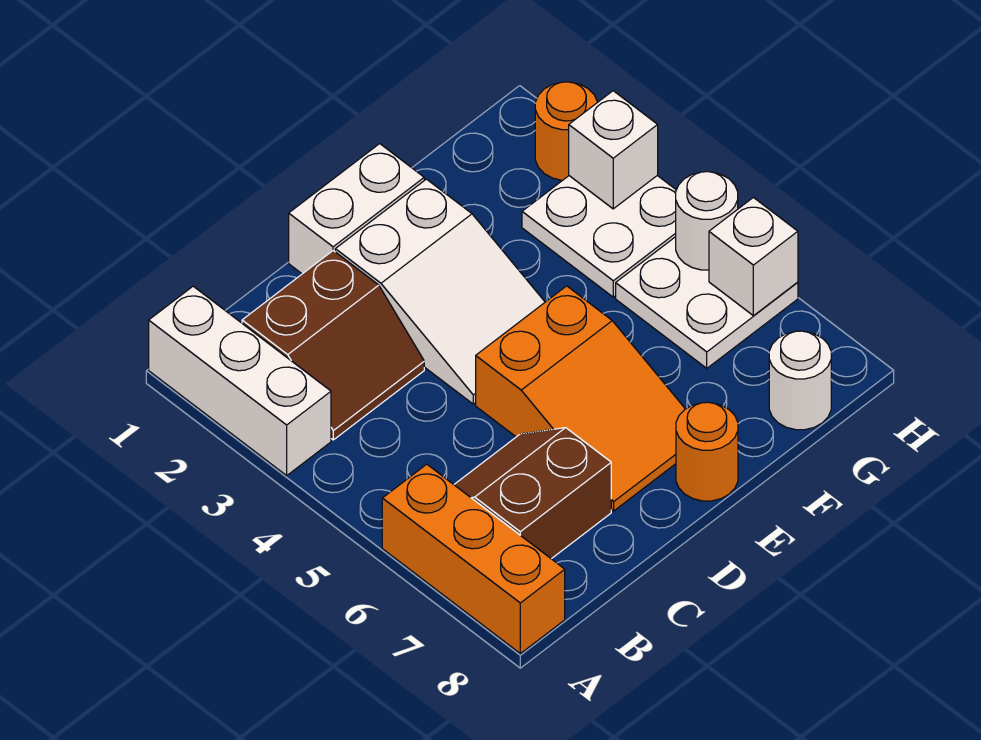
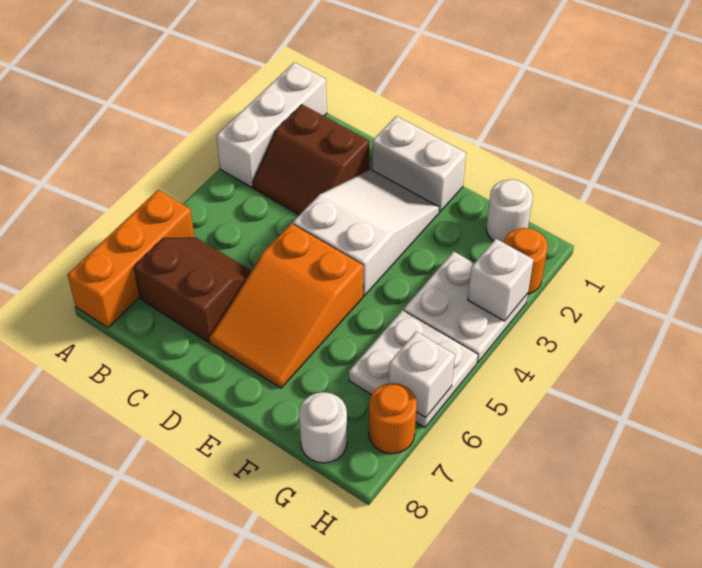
white 2x3 slope [335,179,545,404] -> white 2x3 slope turned to [293,170,439,296]
orange 1x1 round brick [676,402,738,501] -> orange 1x1 round brick moved to [369,383,417,454]
white 1x1 round brick [676,172,738,270] -> white 1x1 round brick moved to [486,179,533,243]

